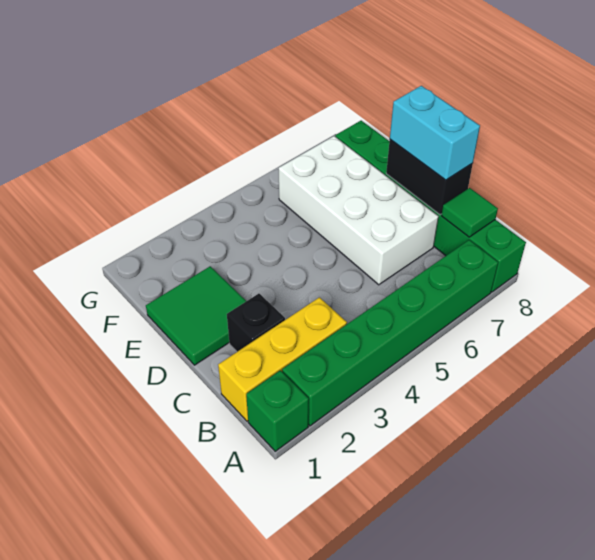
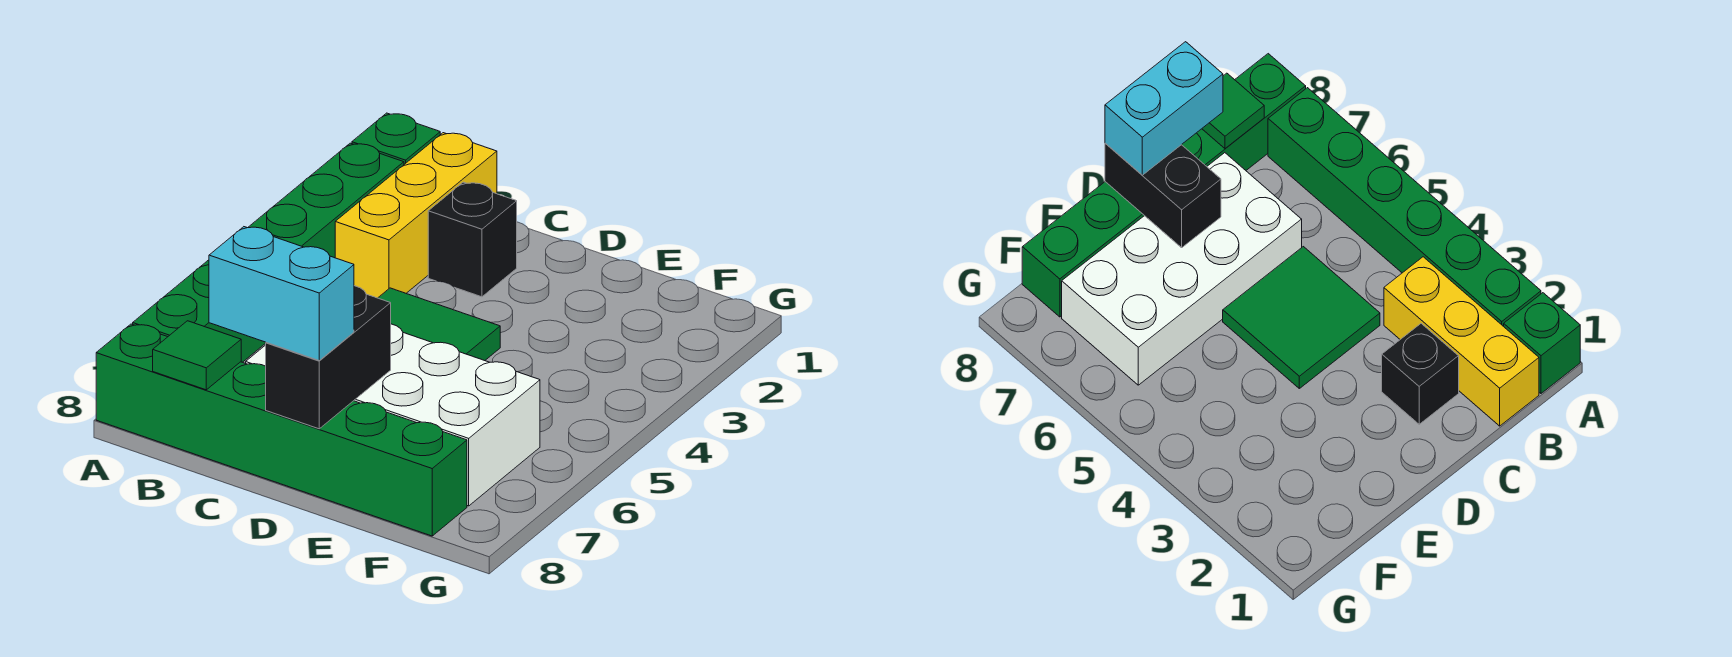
black 1x2 brick [386,139,473,215] -> black 1x2 brick turned to [266,286,391,429]
green 2x2 tile [146,266,246,365] -> green 2x2 tile moved to [378,288,500,361]

